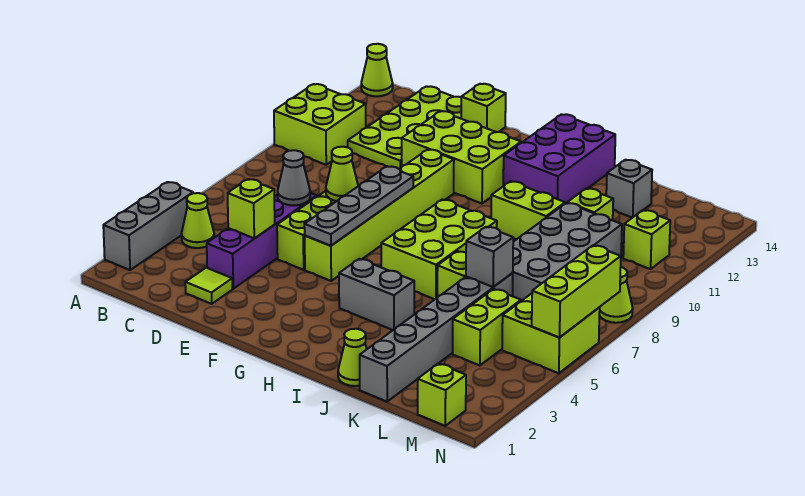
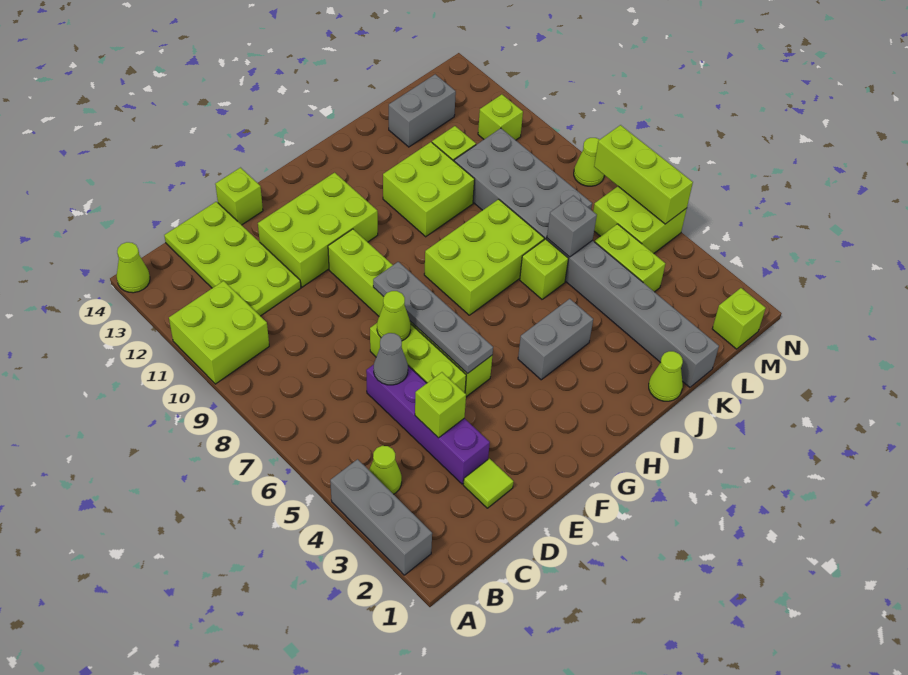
lime 2x3 brick [381,199,497,299] -> lime 2x3 brick turned to [424,199,544,315]
purple 2x3 brick [503,114,615,203] -> none
lime 1x2 brick [491,181,565,240] -> lime 2x2 brick [383,142,475,237]
grey 1x1 brick [606,160,652,218] -> grey 1x2 brick [389,74,456,147]

